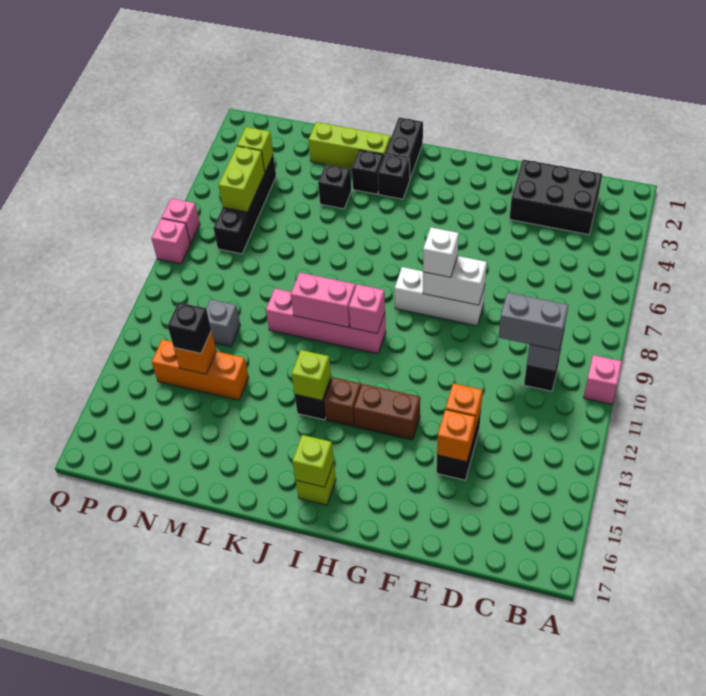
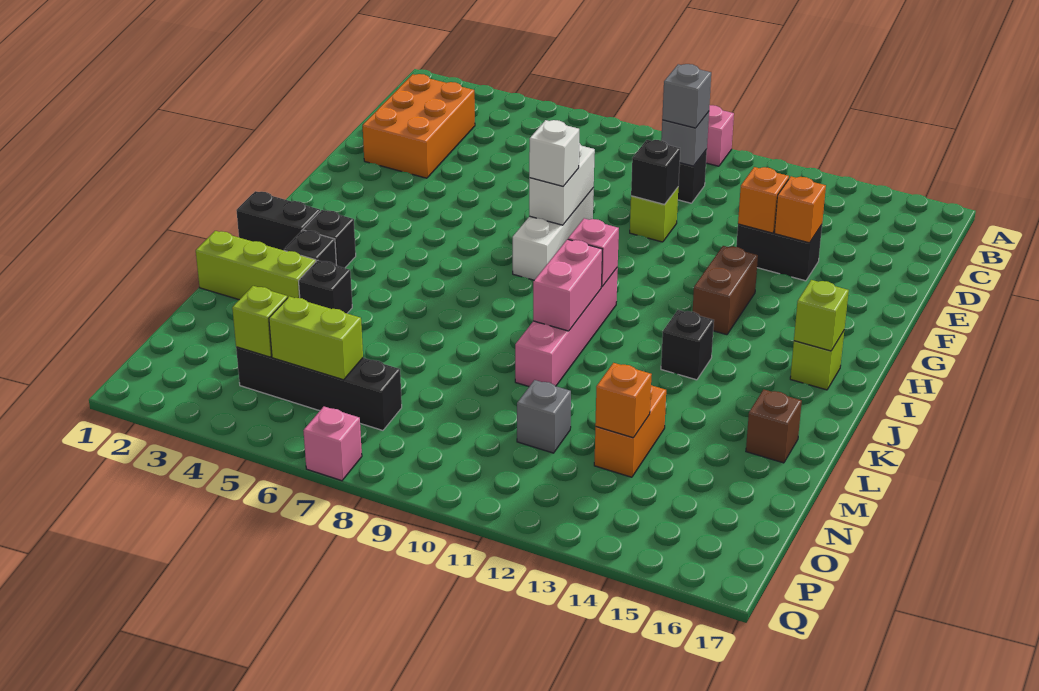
black 2x3 brick [510,159,602,235] -> orange 2x3 brick [363,74,475,178]
grey 1x2 brick [499,292,568,350] -> grey 1x1 brick [662,64,711,128]
brown 1x1 brick [324,377,361,427] -> brown 1x1 brick moved to [746,389,802,463]
lime 1x1 brick [292,350,331,400] -> lime 1x1 brick moved to [630,188,678,242]
lime 1x3 brick [308,122,391,169] -> lime 1x3 brick turned to [196,231,316,300]
orange 1x3 brick [152,339,249,400] -> orange 1x2 brick [594,385,666,477]
black 1x1 brick [168,302,211,353] -> black 1x1 brick moved to [631,140,680,204]
pink 1x1 brick [151,218,191,264] -> none

